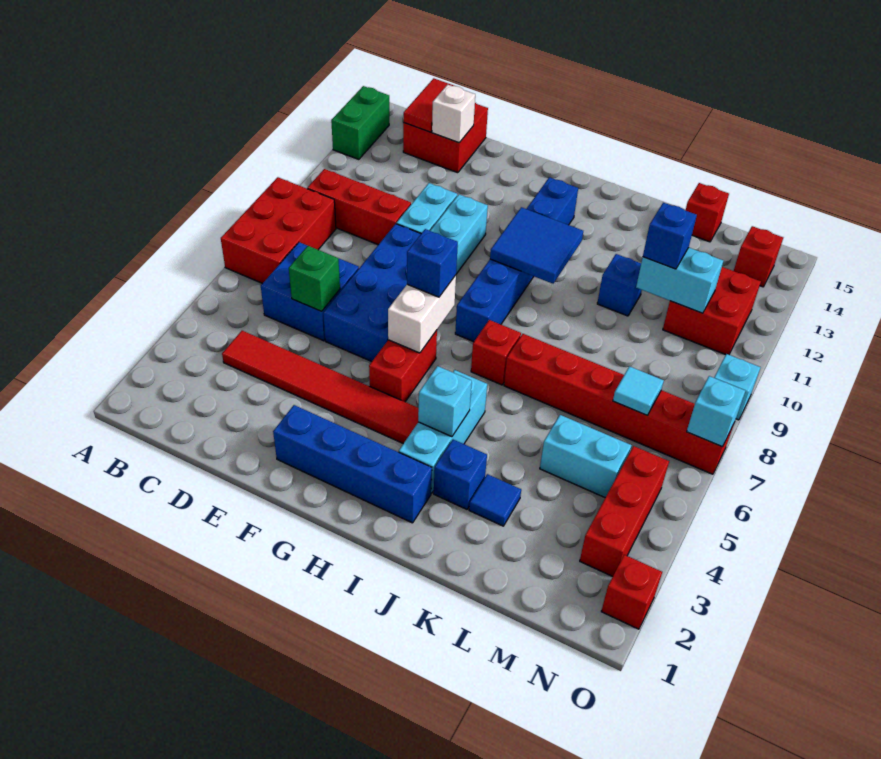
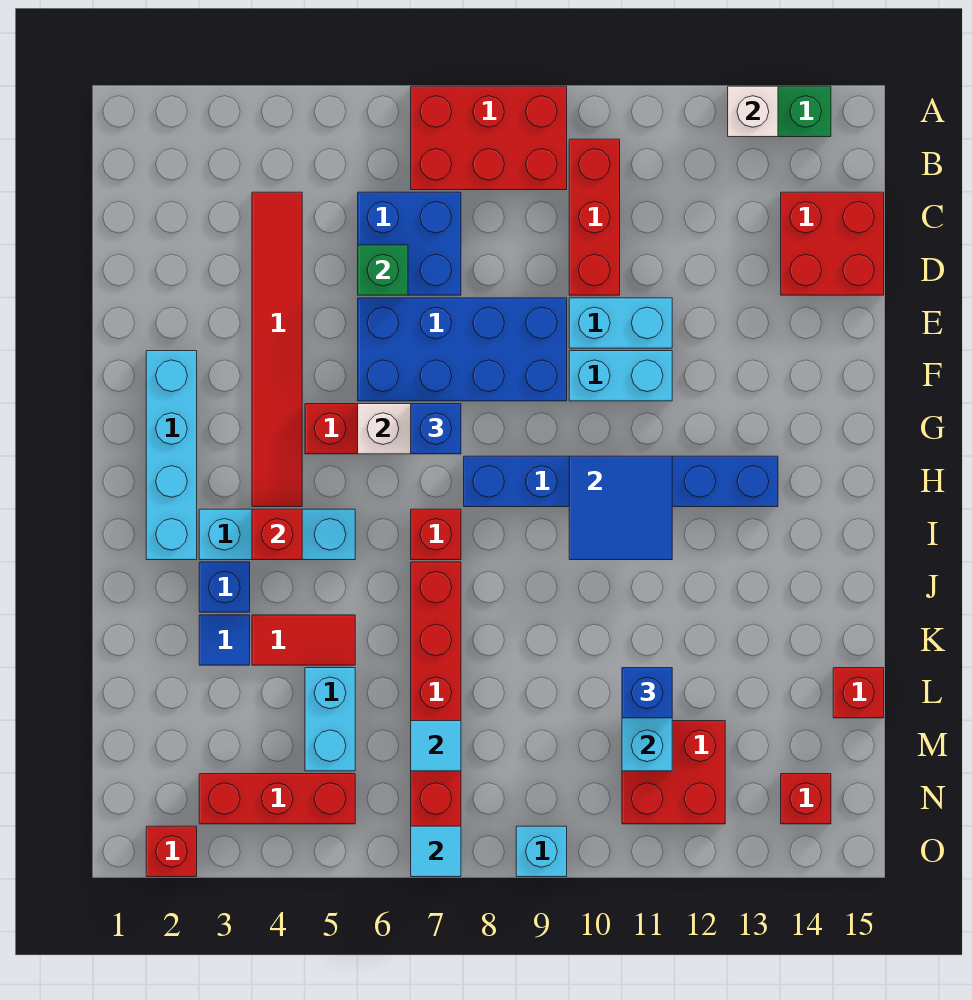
red 1x2 tile [404,78,454,132] -> red 1x2 tile moved to [252,615,355,665]
white 1x1 brick [432,85,475,143] -> white 1x1 brick moved to [728,86,778,137]
blue 1x4 brick [273,405,432,523] -> cyan 1x4 brick [146,351,197,560]
cyan 1x1 brick [418,366,472,437] -> red 1x1 brick [252,509,302,560]
blue 1x1 brick [597,254,642,316] -> none
cyan 1x1 brick [687,376,745,447] -> cyan 1x1 tile [411,826,461,877]

